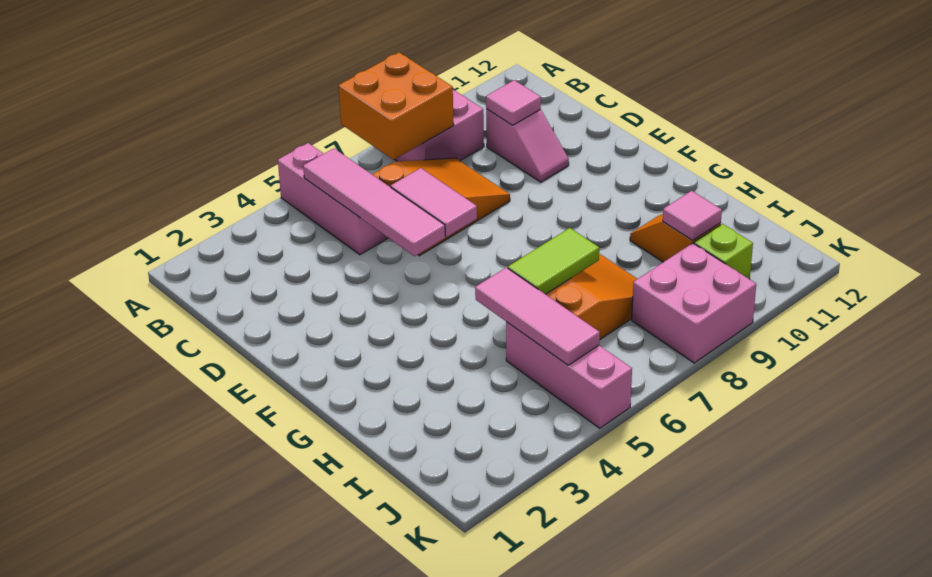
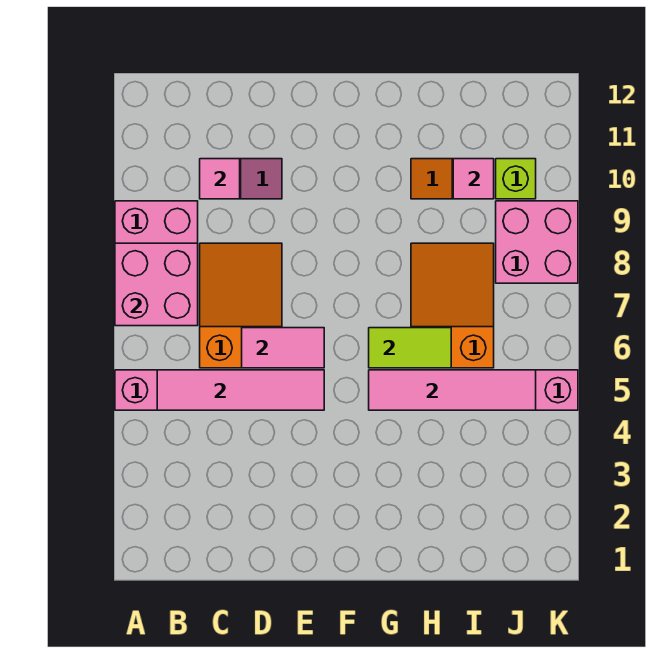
orange 2x2 brick [339,53,454,160] -> pink 2x2 brick [115,243,198,326]
pink 1x3 tile [475,268,600,365] -> pink 1x4 tile [369,370,536,410]
lime 1x2 tile [508,228,599,294] -> lime 1x2 tile turned to [369,328,451,368]

